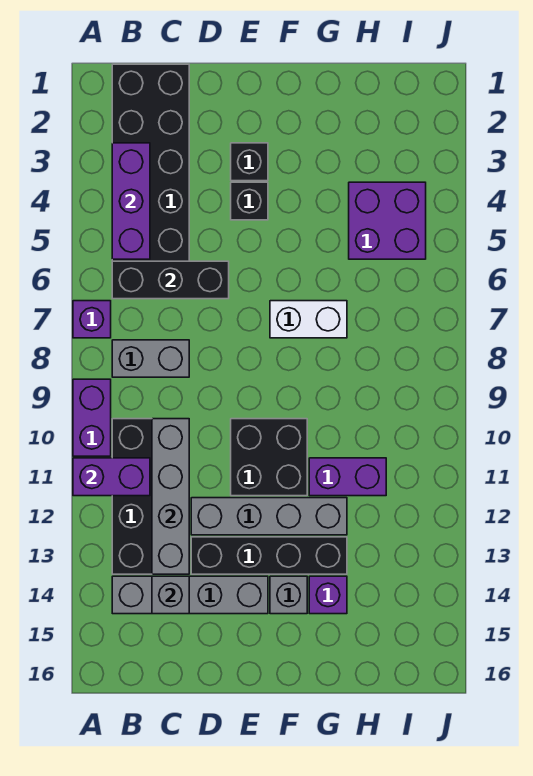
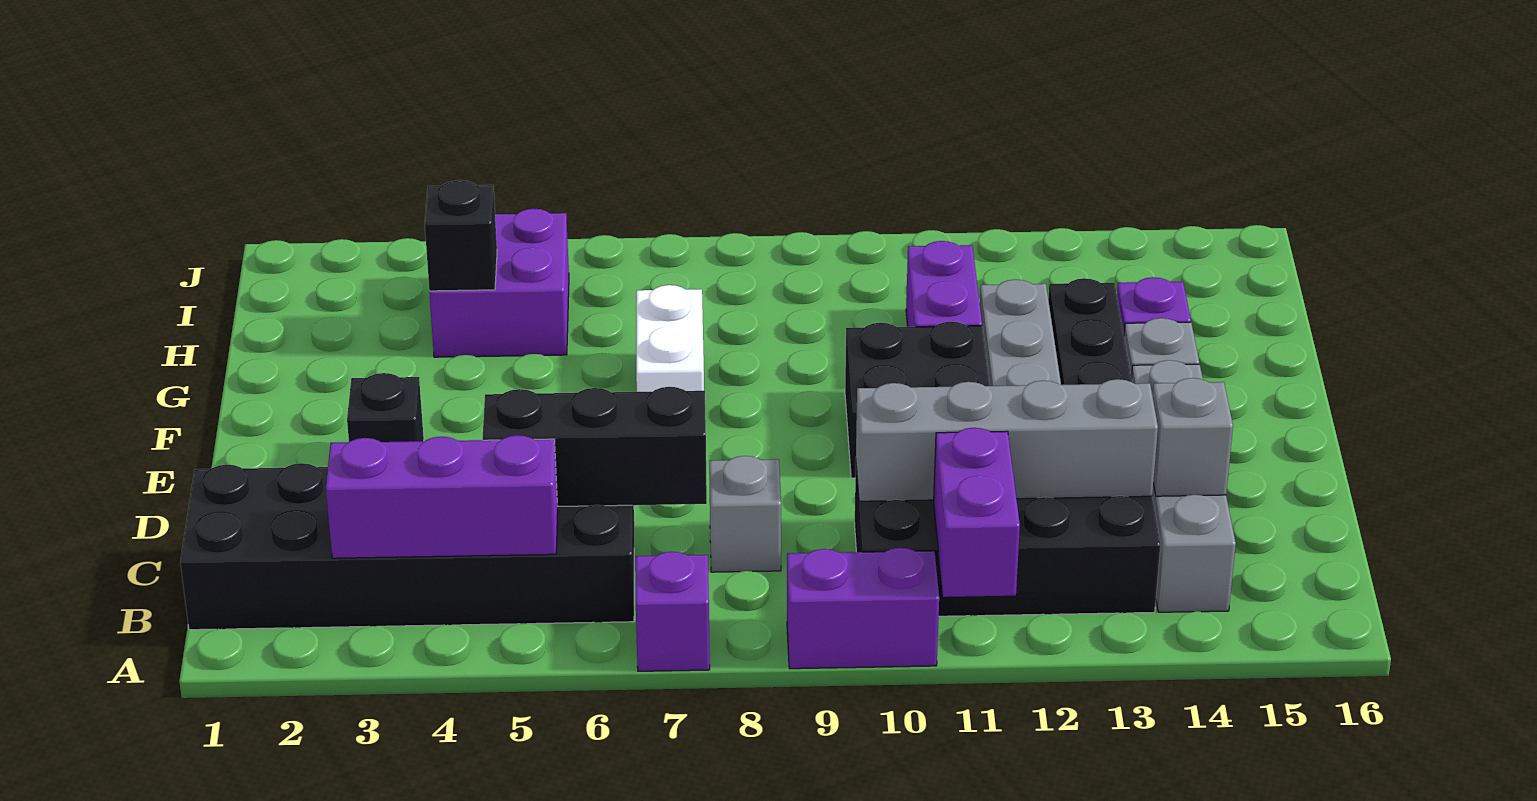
black 1x3 brick [112,261,229,299] -> black 1x3 brick turned to [483,387,707,507]
grey 1x2 brick [112,340,189,377] -> grey 1x1 brick [709,456,781,572]
black 1x1 brick [231,182,268,220] -> black 1x1 brick moved to [425,180,497,291]

